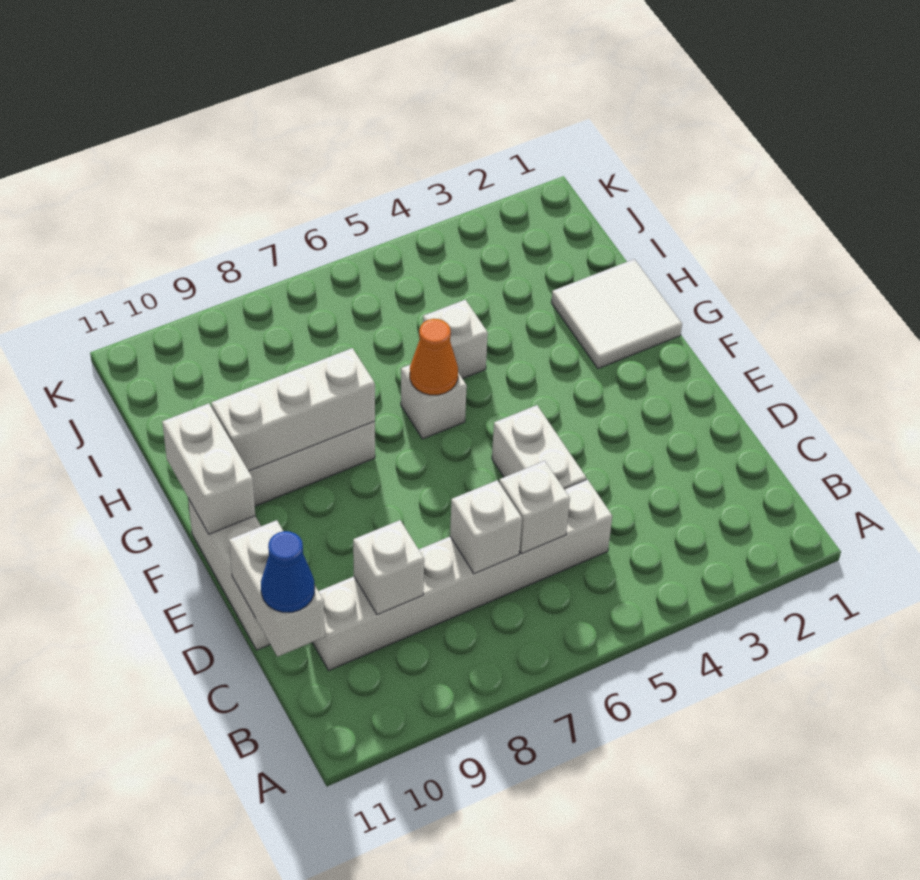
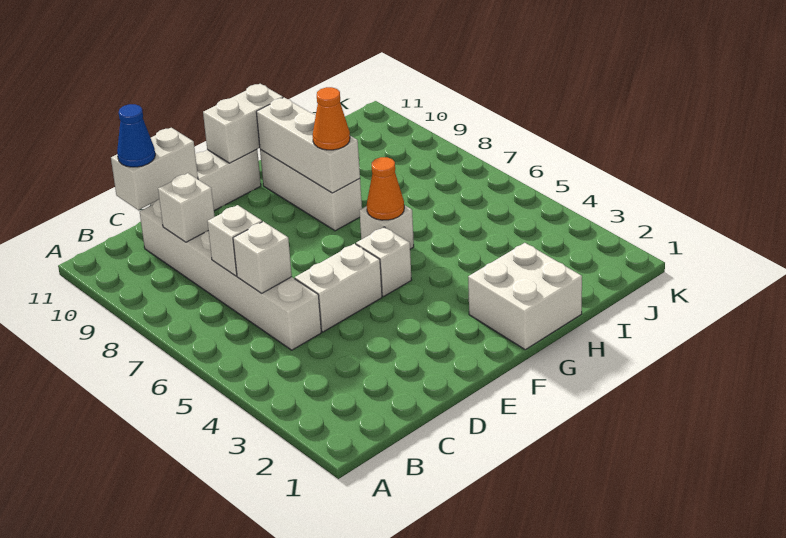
white 2x2 tile [551,259,682,369] -> white 2x2 brick [468,243,582,350]
none -> orange 1x1 cone [313,87,350,150]
white 1x1 brick [423,300,488,379] -> white 1x1 brick moved to [356,227,412,297]

